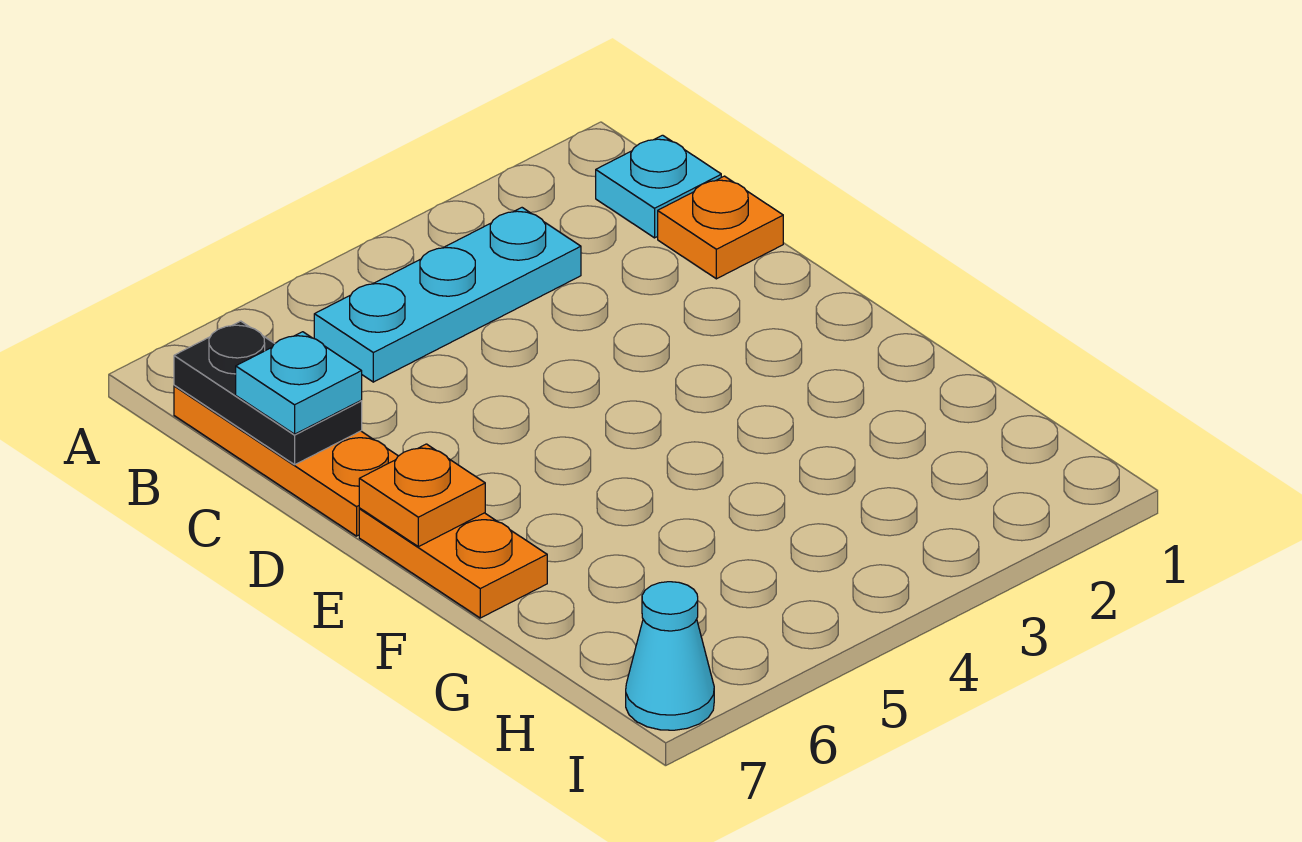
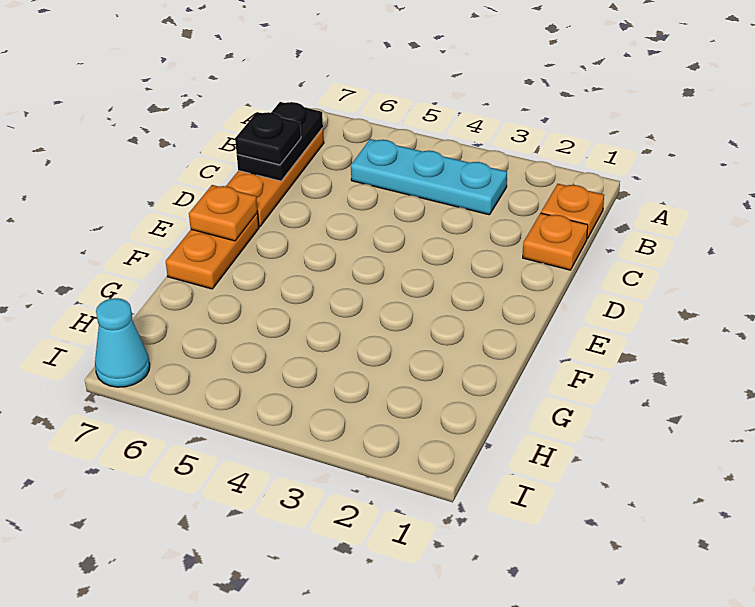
cyan 1x1 plate [596,135,721,238] -> orange 1x1 plate [541,184,604,239]
cyan 1x1 plate [236,332,362,434] -> black 1x1 plate [235,112,301,165]

